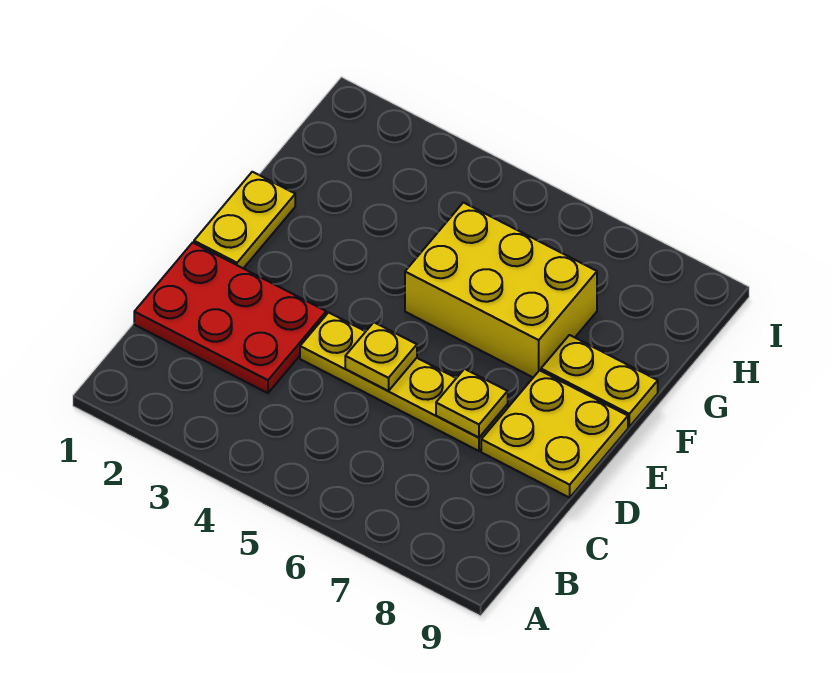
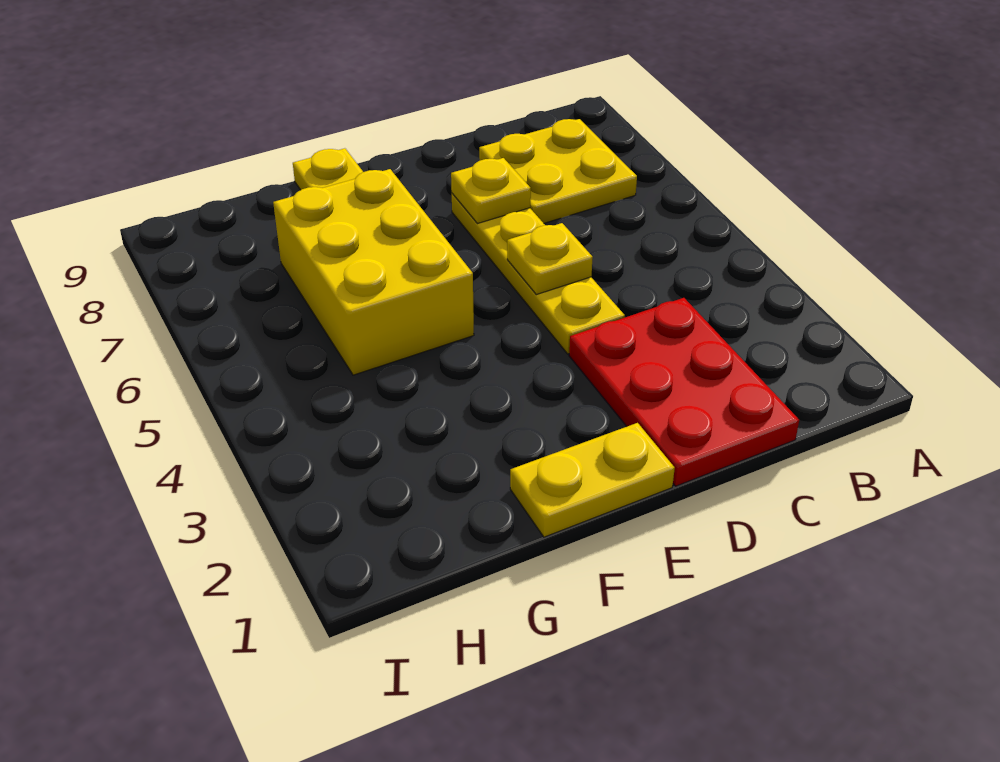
yellow 2x2 plate [481,370,628,498] -> yellow 2x2 plate moved to [479,119,637,223]

